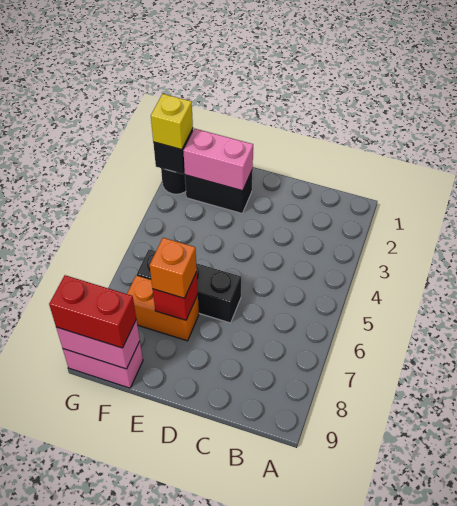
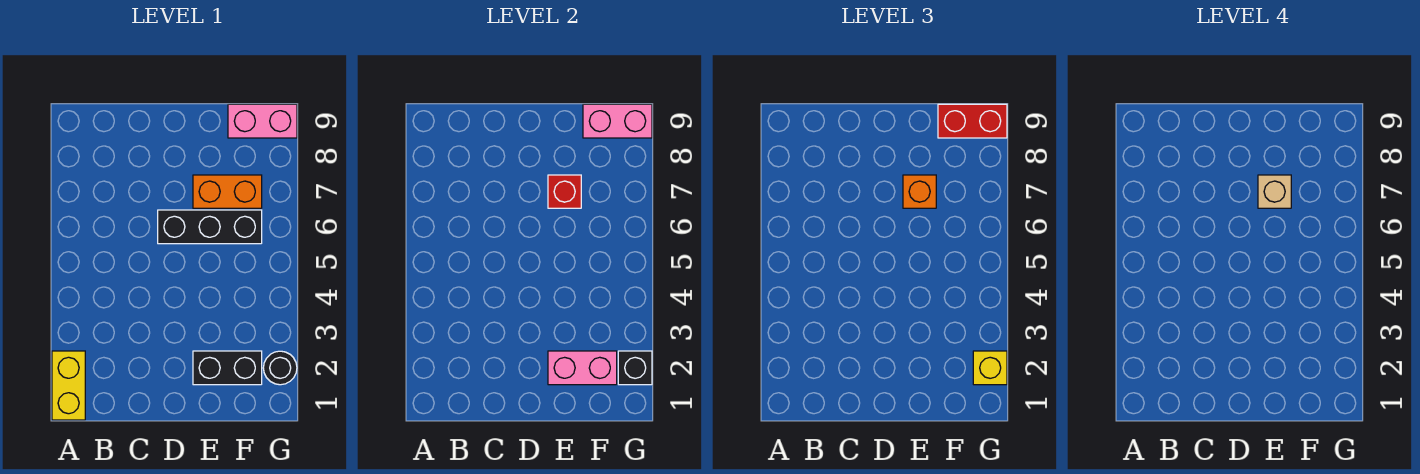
none -> yellow 1x2 brick [52,351,85,420]
none -> tan 1x1 brick [1258,175,1291,208]

